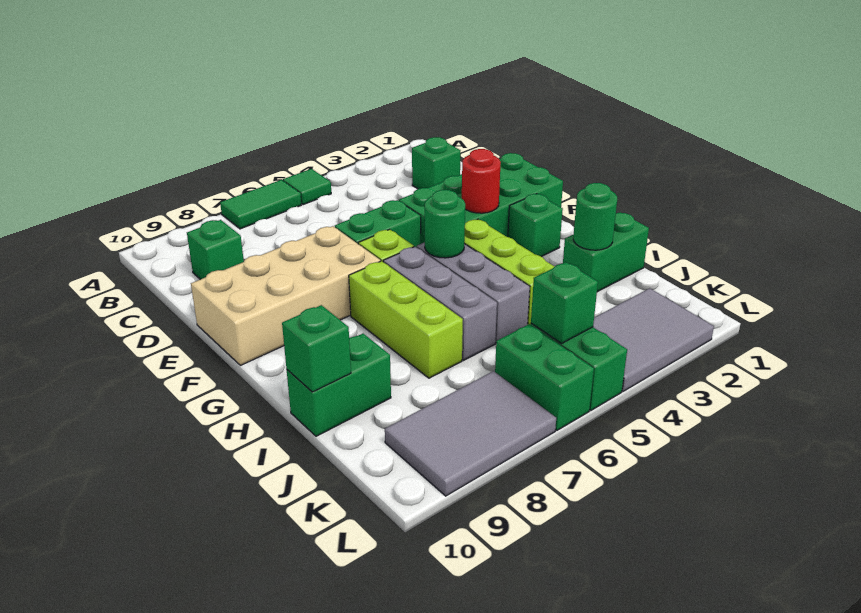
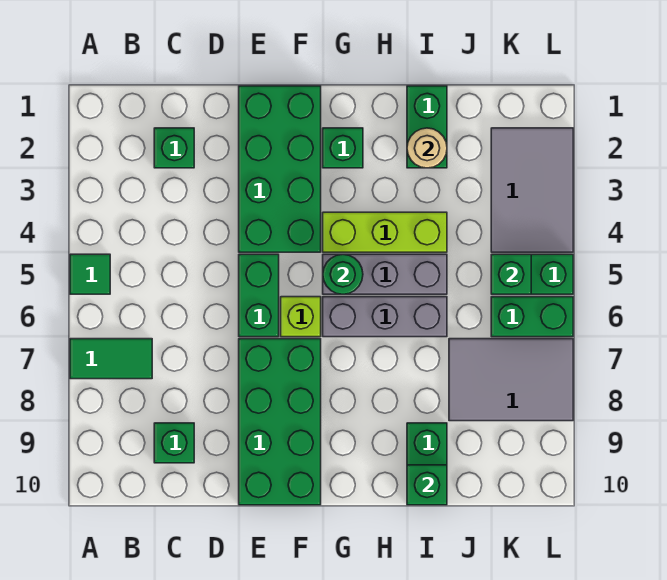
green 1x2 tile [220,180,301,229] -> green 1x2 tile turned to [70,339,152,379]
tan 2x4 brick [191,226,380,365] -> green 2x4 brick [239,339,321,505]
red 1x1 round brick [462,149,501,213] -> none
lime 1x3 brick [349,261,463,378] -> none
green 1x1 round brick [573,183,617,250] -> tan 1x1 round brick [407,128,447,168]
grey 2x3 tile [385,371,556,496] -> grey 2x3 tile turned to [449,339,573,421]

